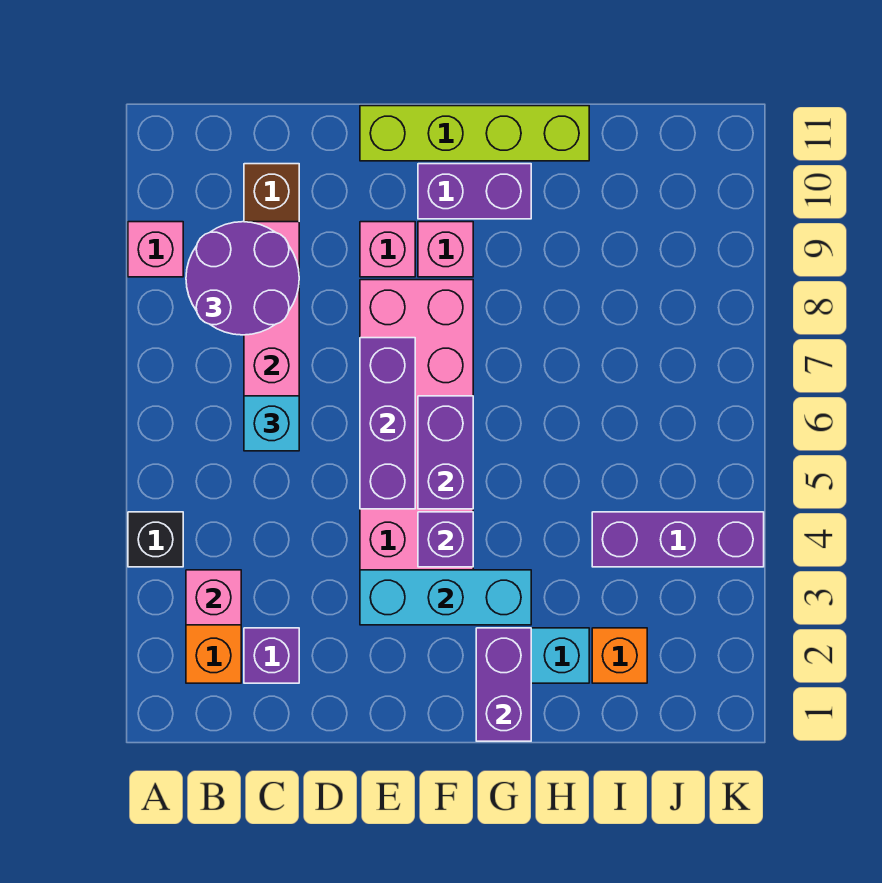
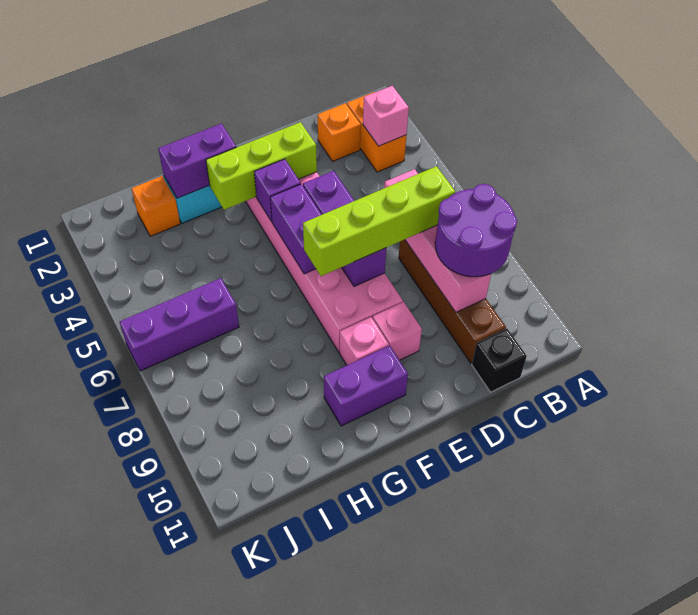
black 1x1 brick [128,512,183,567] -> black 1x1 brick moved to [472,328,527,392]
pink 1x1 brick [128,222,183,277] -> none
purple 1x1 brick [244,628,299,683] -> orange 1x1 brick [318,103,361,161]
cyan 1x1 brick [244,396,299,451] -> none
cyan 1x3 brick [360,570,531,625] -> lime 1x3 brick [206,122,317,210]
lime 1x4 brick [360,106,589,161] -> lime 1x4 brick moved to [303,166,455,276]
purple 1x2 brick [476,628,531,741] -> purple 1x2 brick turned to [158,123,236,198]
purple 1x3 brick [592,512,764,567] -> purple 1x3 brick moved to [120,278,239,371]

